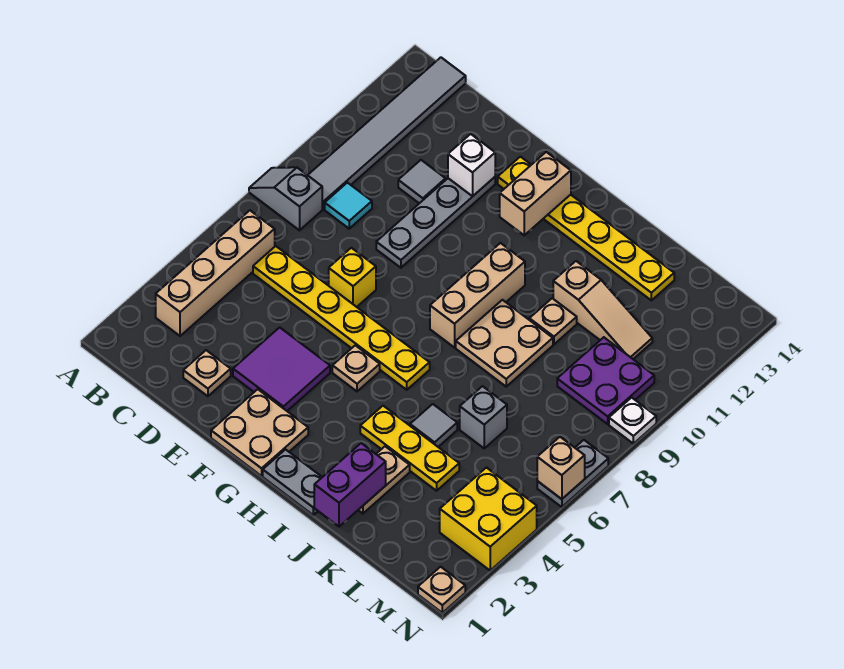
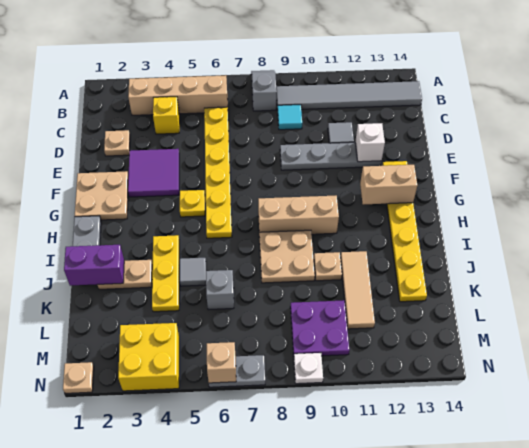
yellow 1x1 brick [329,248,376,307] -> yellow 1x1 brick moved to [153,97,179,134]
tan 1x1 plate [332,345,380,391] -> yellow 1x1 plate [180,190,205,217]
tan 1x3 slope [553,261,652,359] -> tan 1x3 tile [340,251,375,329]

